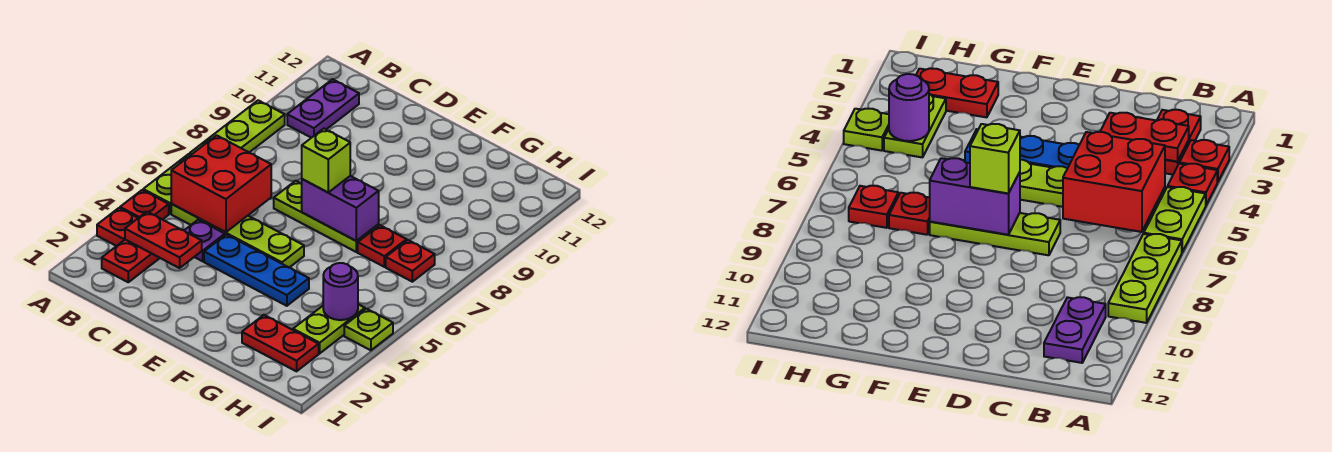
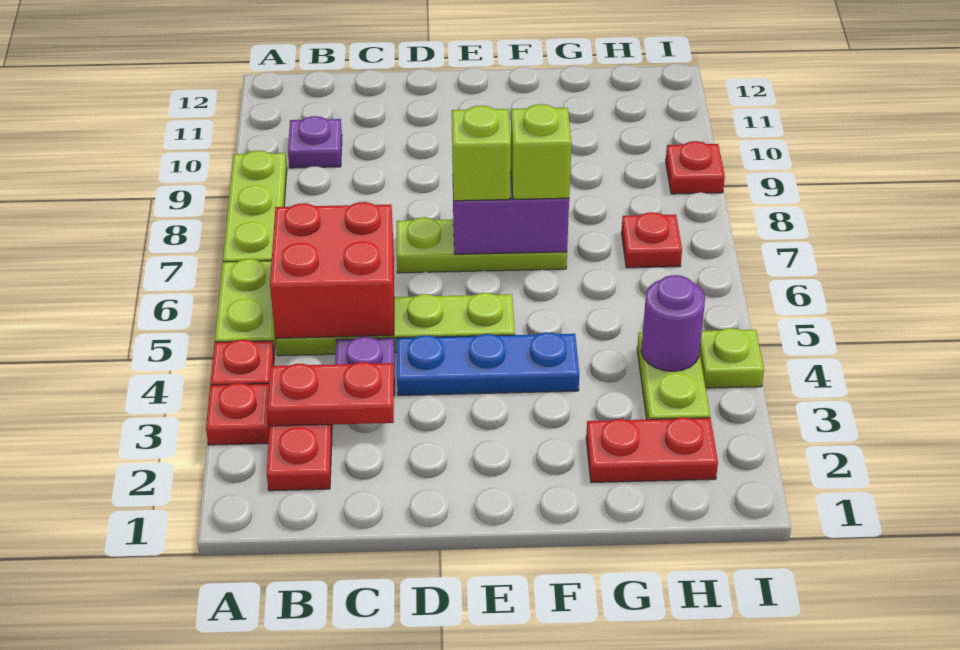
purple 1x2 plate [287,79,359,138] -> purple 1x1 plate [288,116,342,168]
none -> lime 1x1 brick [511,104,572,199]
red 1x1 plate [358,225,407,267] -> red 1x1 plate moved to [666,141,725,194]

